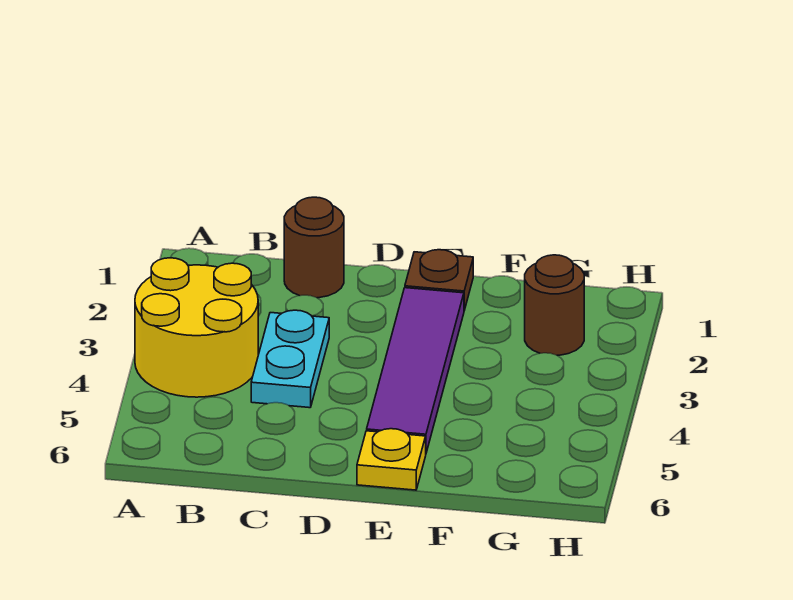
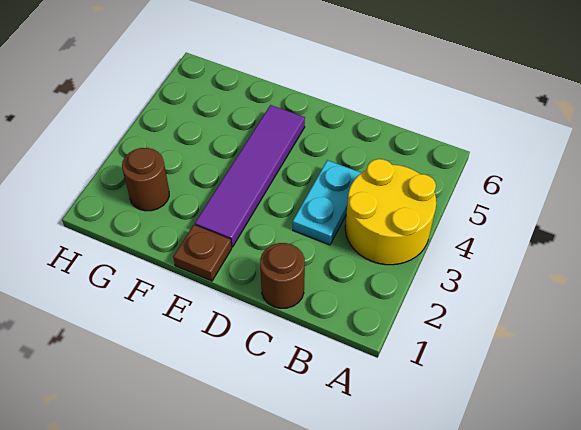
yellow 1x1 plate [357,429,426,490] -> none

